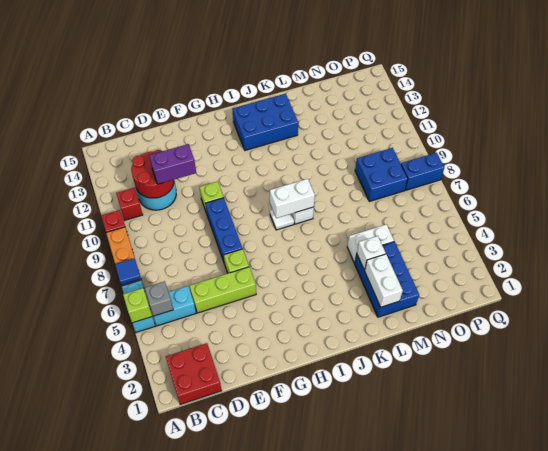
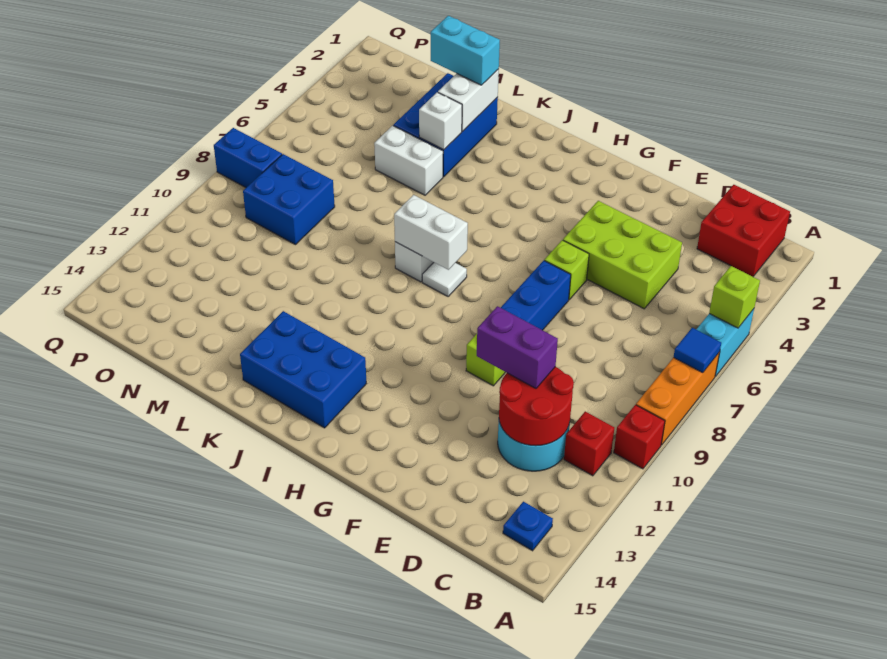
cyan 1x2 brick [153,286,196,326] -> cyan 1x2 brick moved to [431,16,500,85]
grey 1x1 brick [145,281,173,316] -> none
none -> blue 1x1 plate [503,502,553,551]
lime 1x3 brick [190,267,256,313] -> lime 2x3 brick [563,201,682,309]

